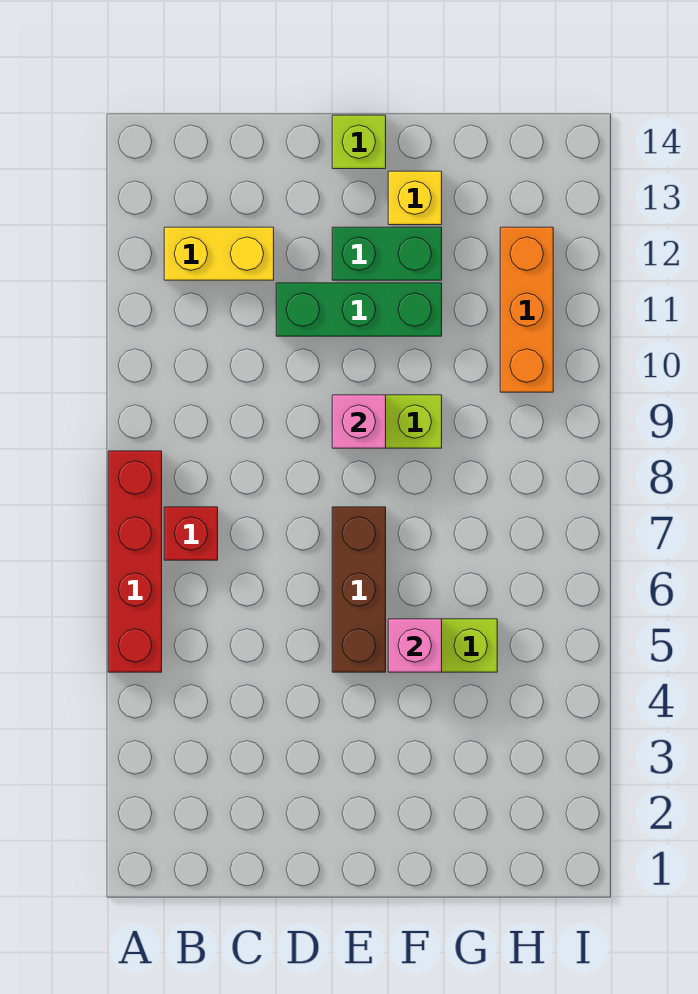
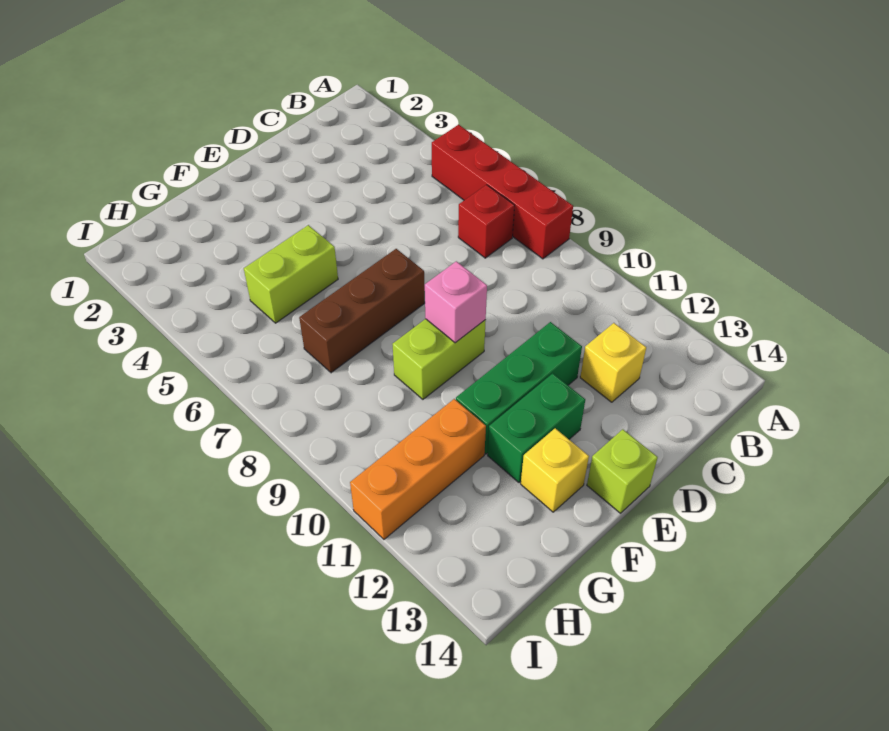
yellow 1x2 brick [164,227,274,280] -> yellow 1x1 brick [580,323,646,402]
brown 1x3 brick [332,507,386,672] -> brown 1x3 brick turned to [299,249,425,373]
pink 1x1 brick [388,619,442,672] -> none
orange 1x3 brick [500,227,553,392] -> orange 1x3 brick turned to [350,399,486,539]

